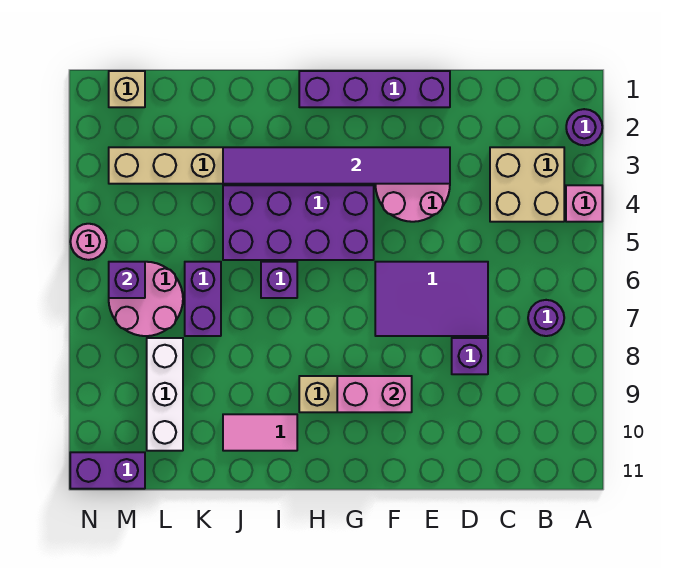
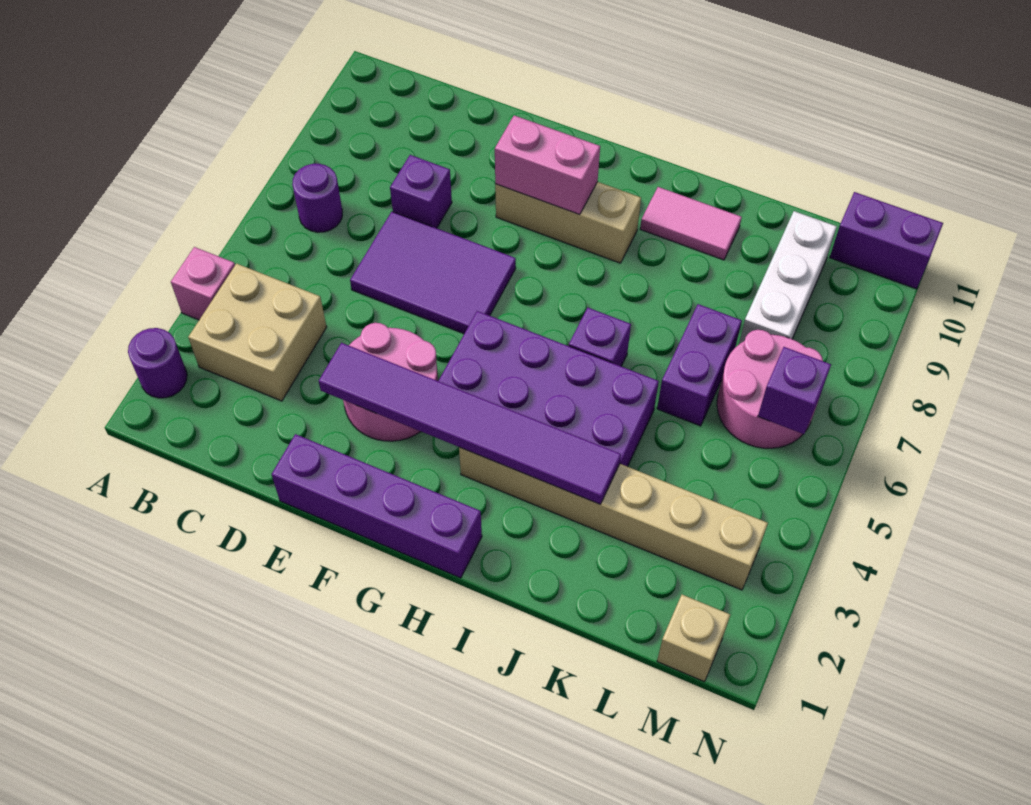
pink 1x1 round brick [70,224,107,260] -> none

